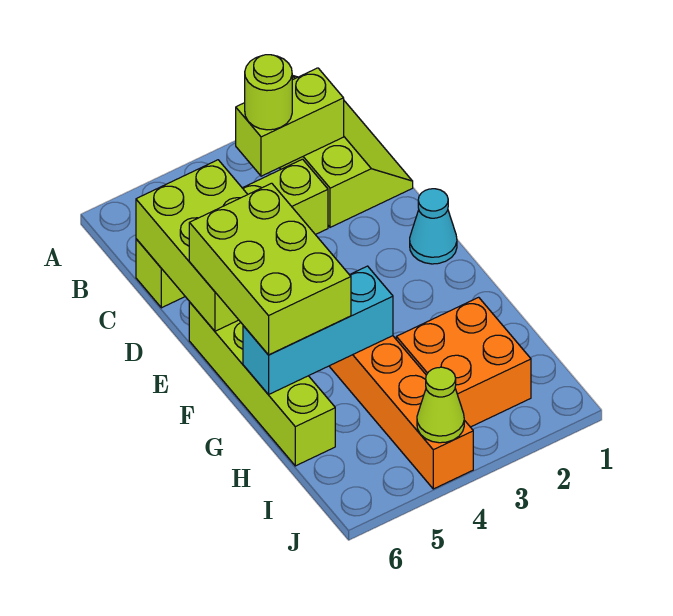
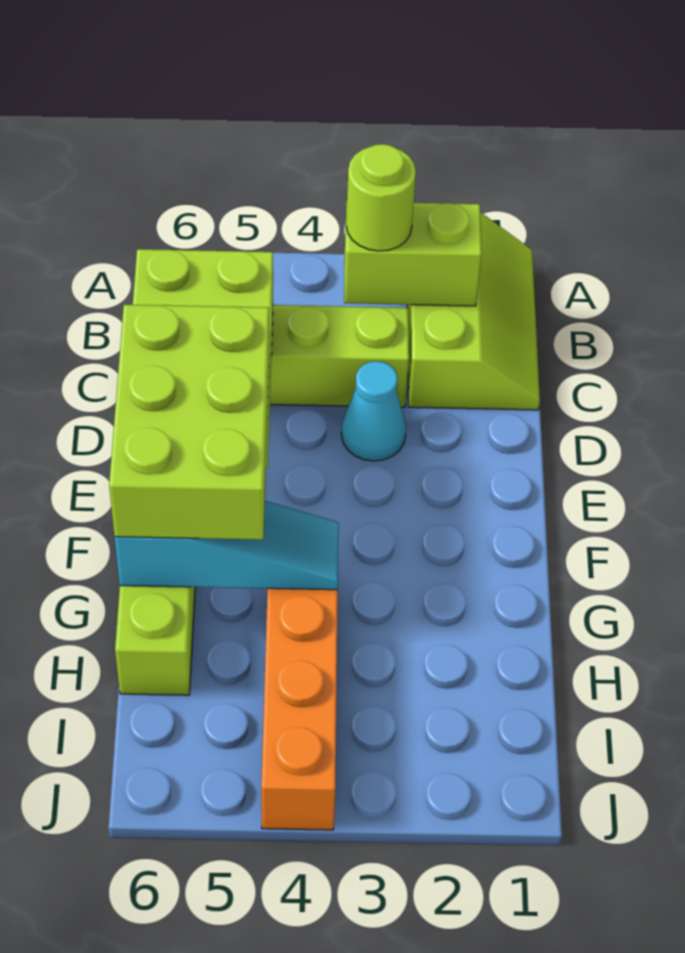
cyan 1x1 cone [410,189,457,264] -> cyan 1x1 cone moved to [341,361,406,461]
cyan 1x3 brick [243,266,393,395] -> cyan 1x3 slope [115,501,339,590]
orange 2x2 brick [396,297,531,427] -> none
lime 1x1 cone [417,367,464,443] -> none

